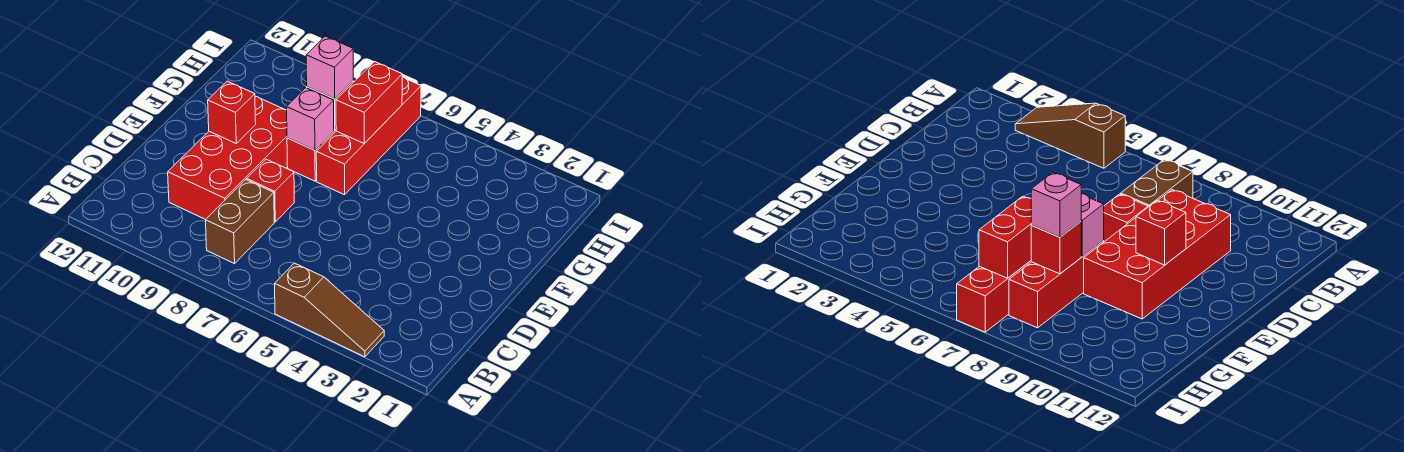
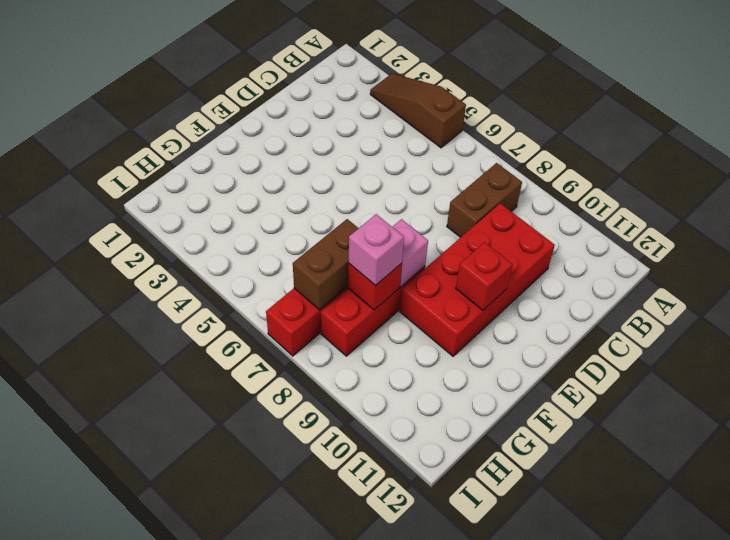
red 1x1 brick [247,159,294,222] -> none
red 1x2 brick [336,62,402,143] -> brown 1x2 brick [293,219,359,310]

